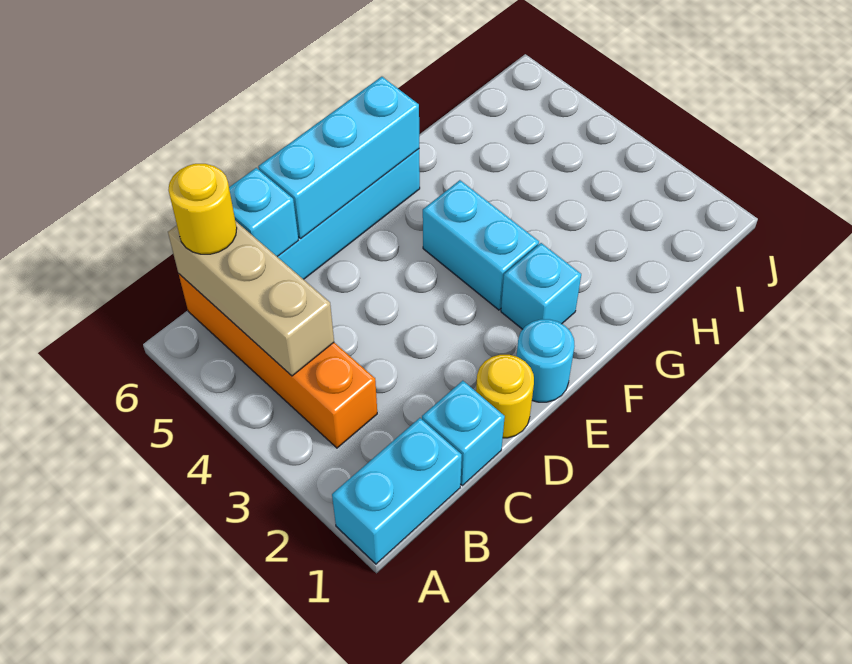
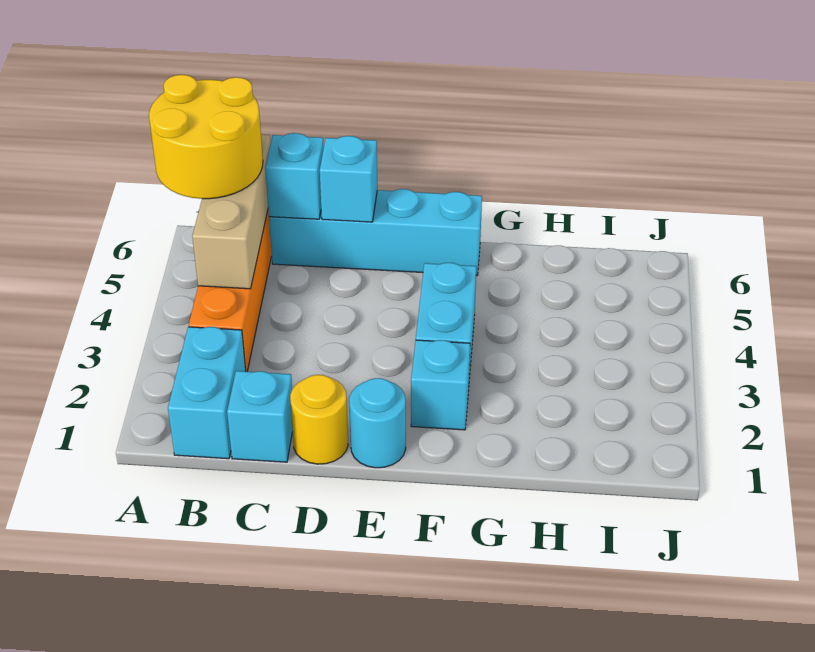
cyan 1x2 brick [332,418,462,564] -> cyan 1x2 brick turned to [168,327,246,459]
yellow 1x1 round brick [168,164,237,254] -> yellow 2x2 round brick [149,75,263,199]
cyan 1x3 brick [258,77,419,239] -> cyan 1x1 brick [320,136,377,222]

